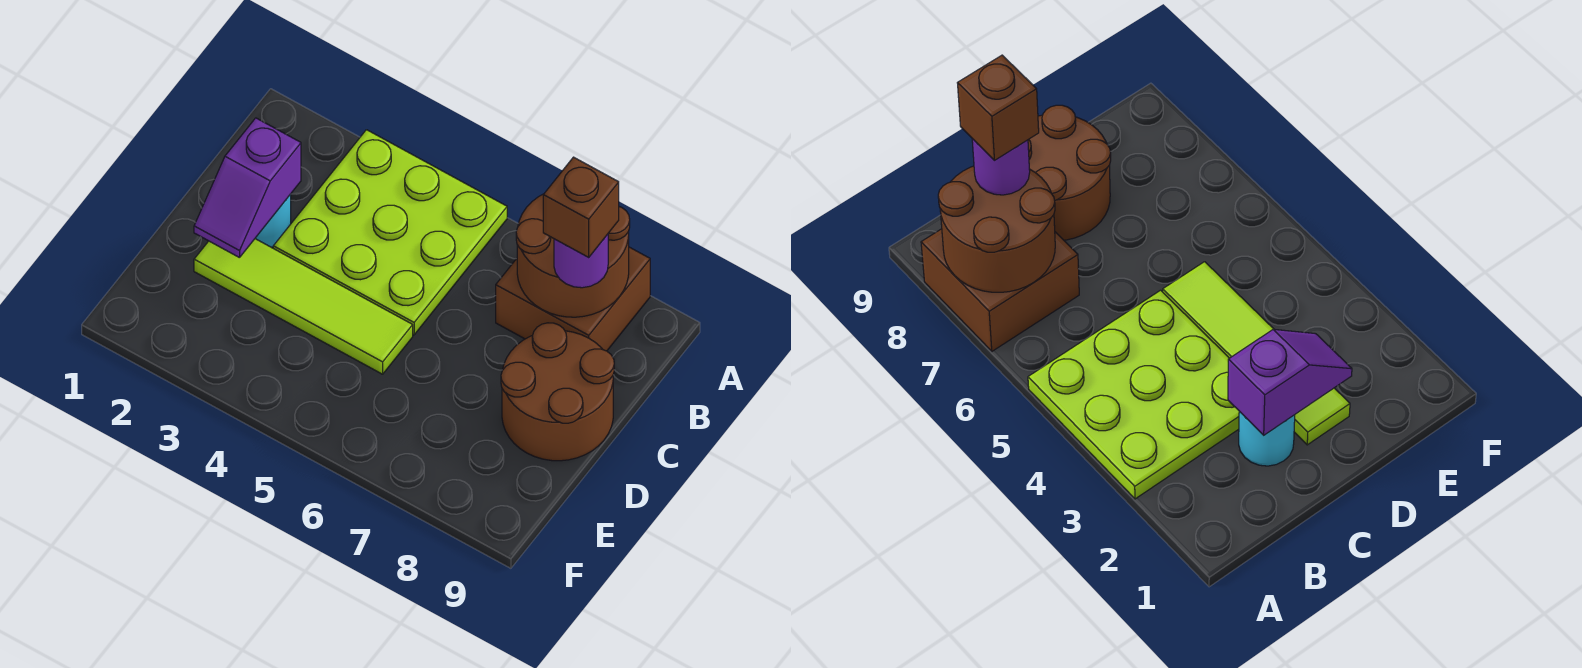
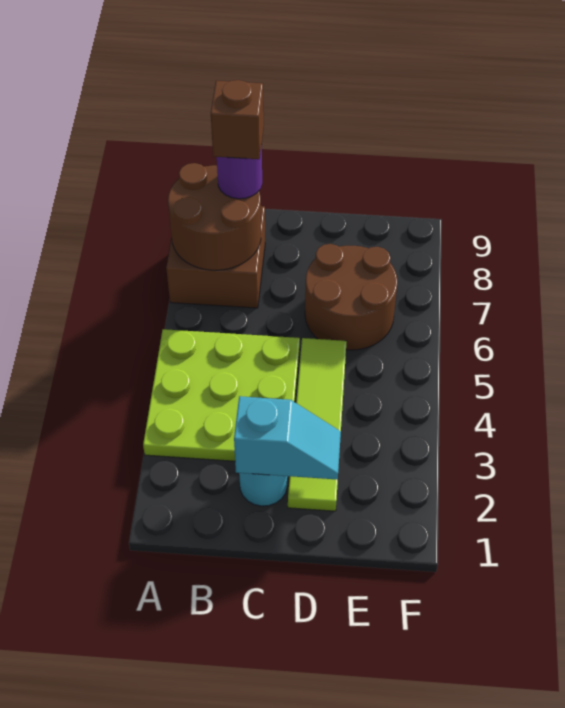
purple 1x2 slope [194,118,301,258] -> cyan 1x2 slope [234,396,341,480]
brown 2x2 round brick [501,323,614,461] -> brown 2x2 round brick moved to [305,244,398,350]

